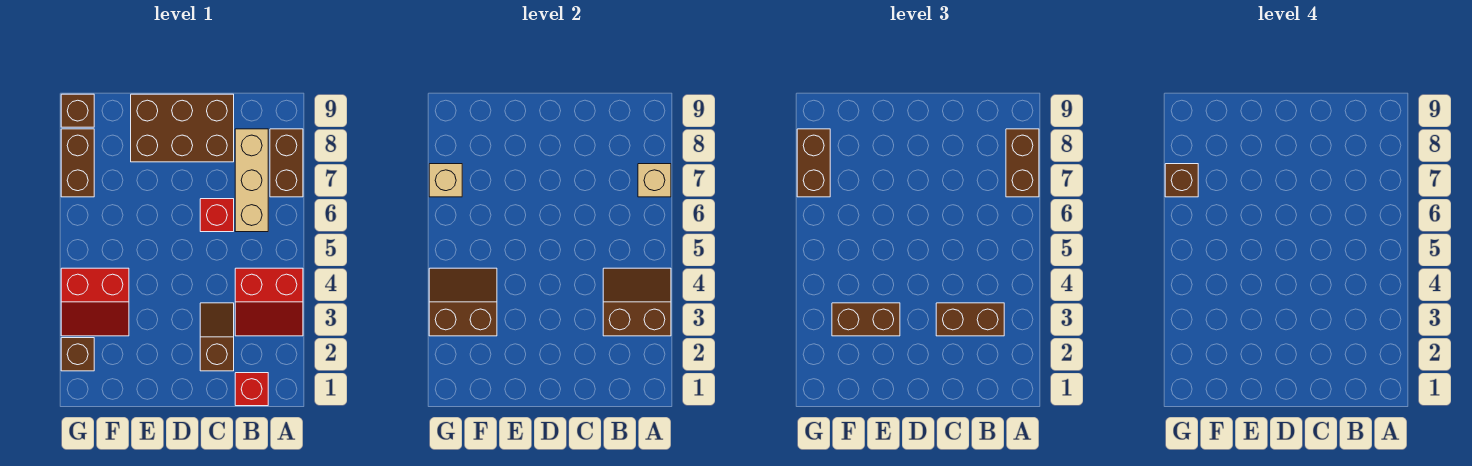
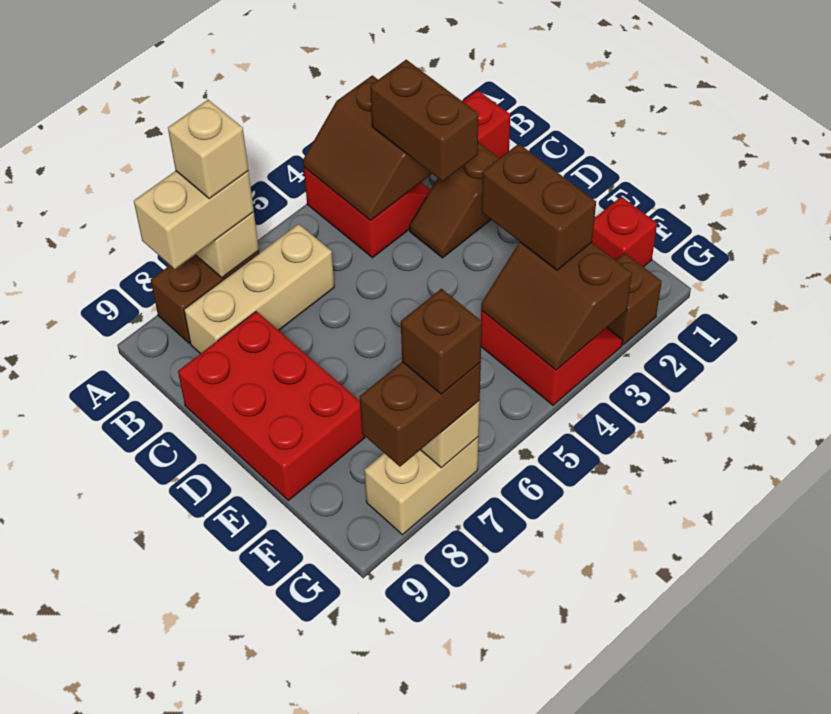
brown 1x2 brick [1006,129,1039,197] -> tan 1x2 brick [134,171,254,269]
none -> tan 1x1 brick [168,100,248,199]
red 1x1 brick [200,199,234,232] -> red 1x1 brick moved to [592,197,657,267]
brown 2x3 brick [131,94,234,162] -> red 2x3 brick [178,311,365,500]
brown 1x2 brick [61,129,94,197] -> tan 1x2 brick [364,437,479,535]
brown 1x1 brick [61,94,94,127] -> none

